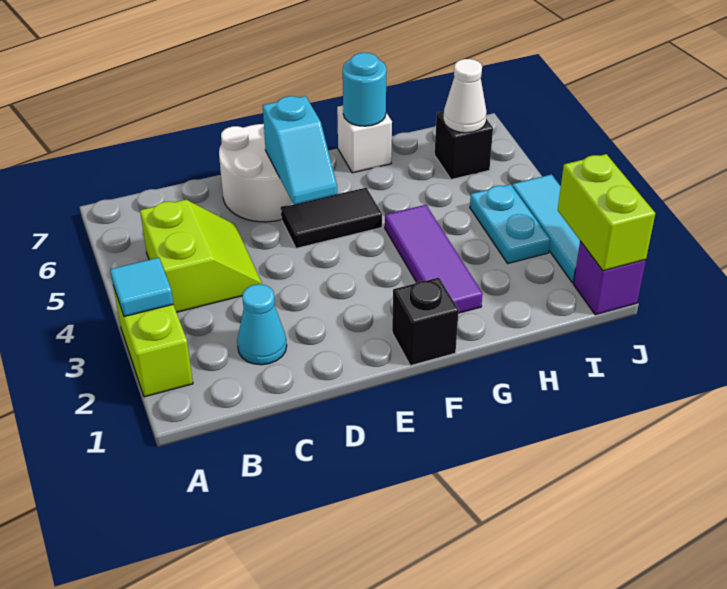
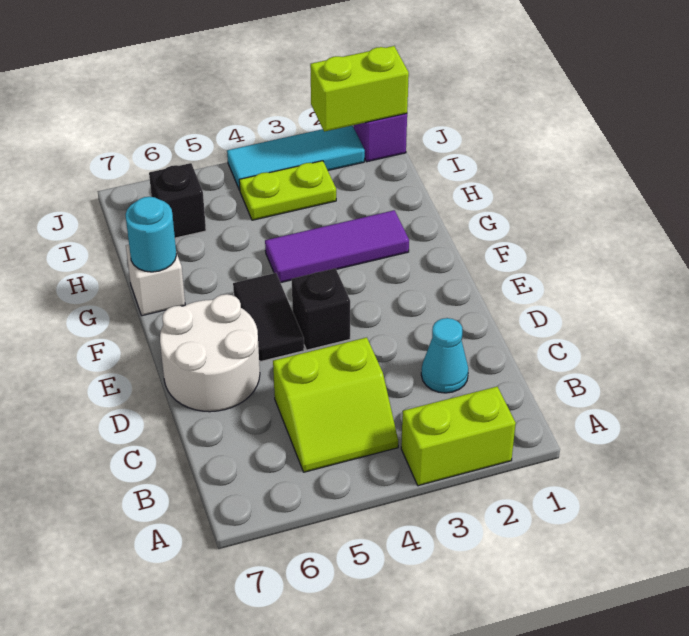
cyan 1x1 tile [110,258,173,317] -> none
lime 2x2 slope [140,200,262,312] -> lime 2x2 slope turned to [273,337,398,472]
cyan 1x2 slope [263,96,337,205] -> none
black 1x1 brick [392,278,459,366] -> black 1x1 brick moved to [292,268,350,350]
cyan 1x2 plate [470,184,550,263] -> lime 1x2 plate [239,161,336,220]
white 1x1 cone [443,59,487,133] -> none

